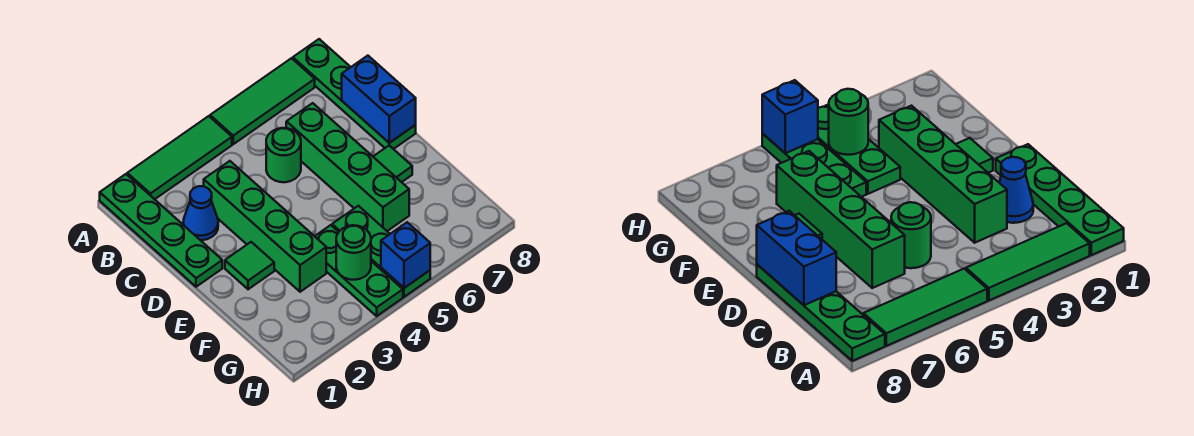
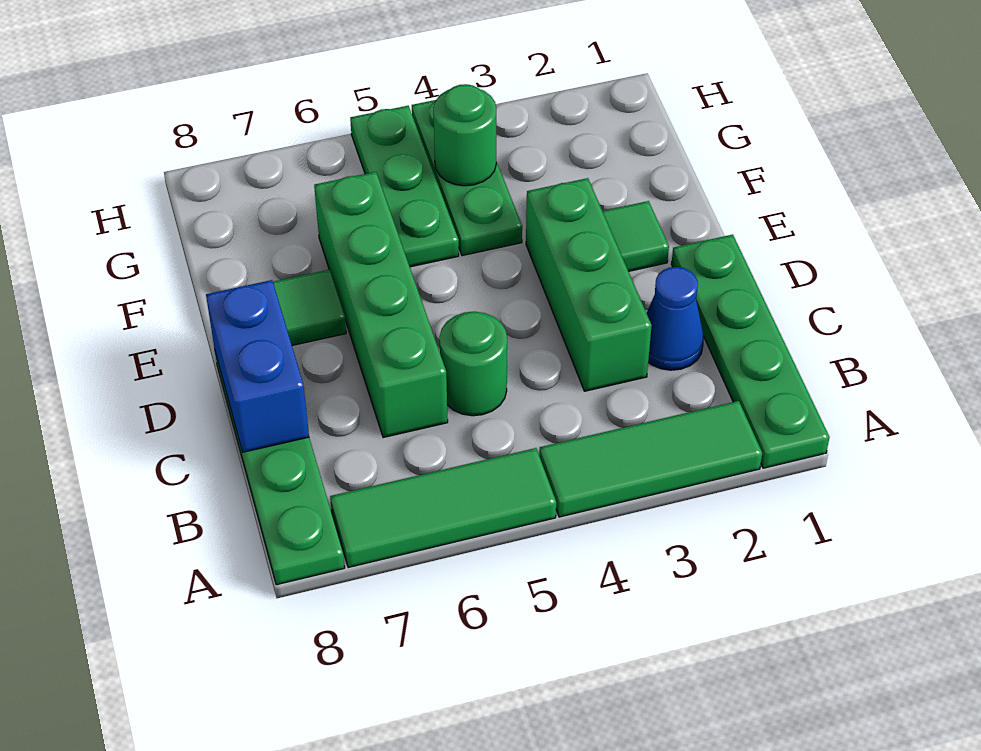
green 1x4 brick [204,161,326,292] -> green 1x3 brick [526,178,652,391]
blue 1x1 brick [381,222,430,288] -> none

